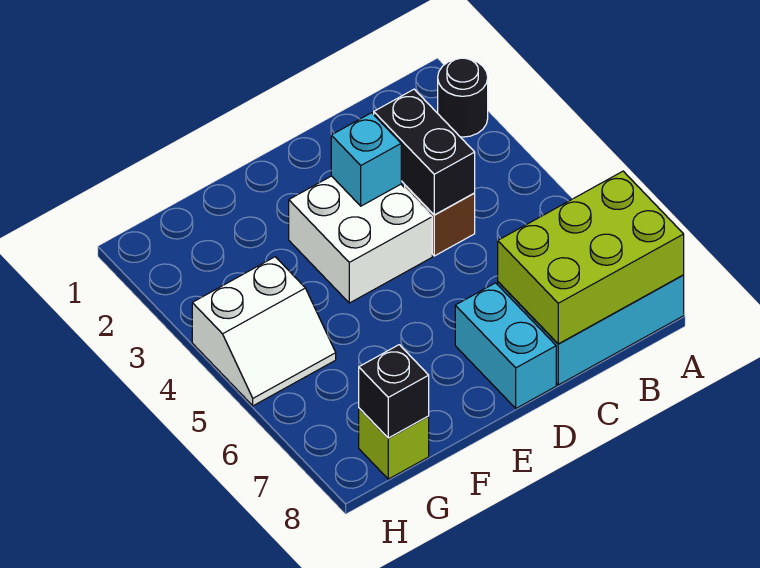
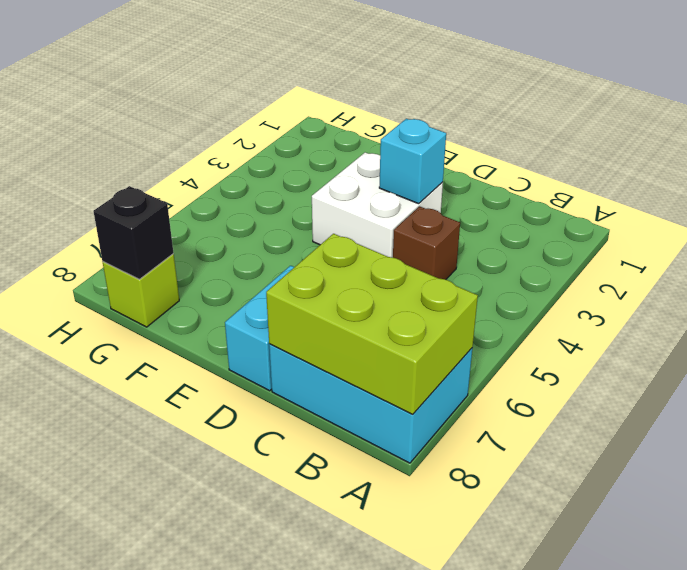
black 1x1 round brick [438,58,488,137] -> none
black 1x2 brick [374,89,475,215] -> none
white 2x2 slope [192,257,336,406] -> none

